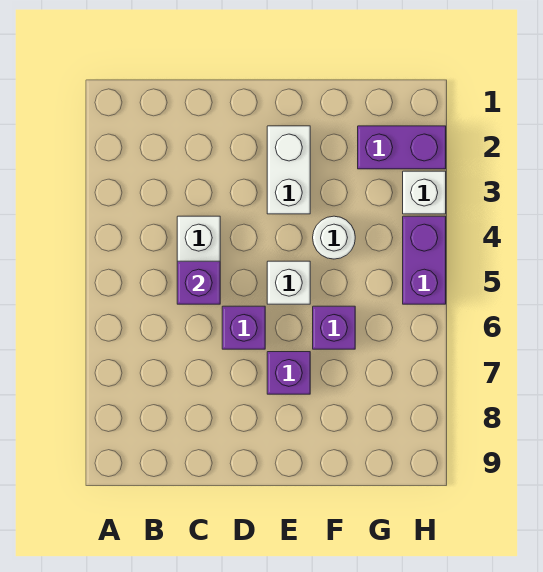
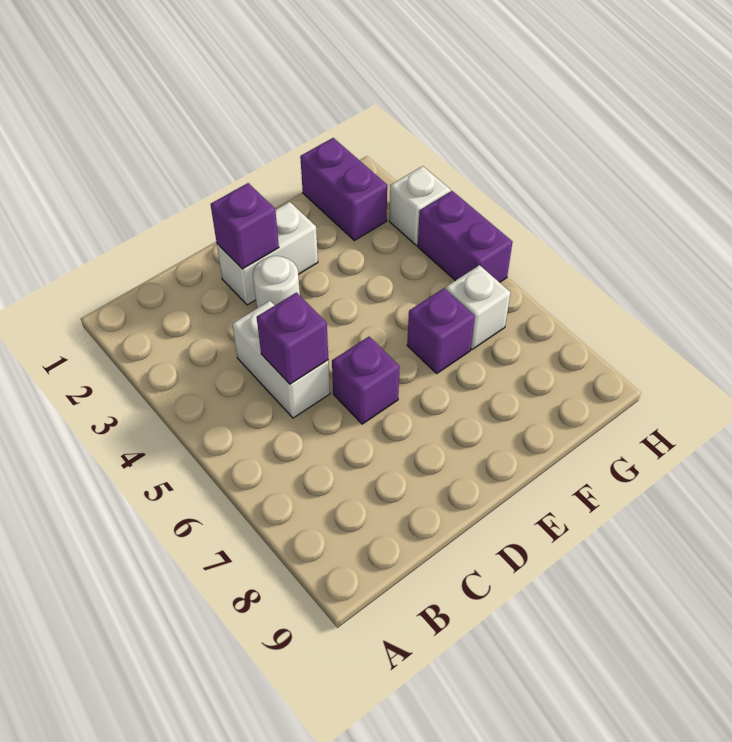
white 1x2 brick [267,126,310,214] -> white 1x2 brick turned to [217,202,318,305]
white 1x1 brick [267,261,310,304] -> white 1x1 brick moved to [446,265,511,349]
purple 1x1 brick [267,352,310,394] -> purple 1x1 brick moved to [211,183,279,269]
white 1x1 round brick [313,216,355,259] -> white 1x1 round brick moved to [253,256,300,308]
purple 1x2 brick [358,126,446,169] -> purple 1x2 brick turned to [300,138,387,241]

